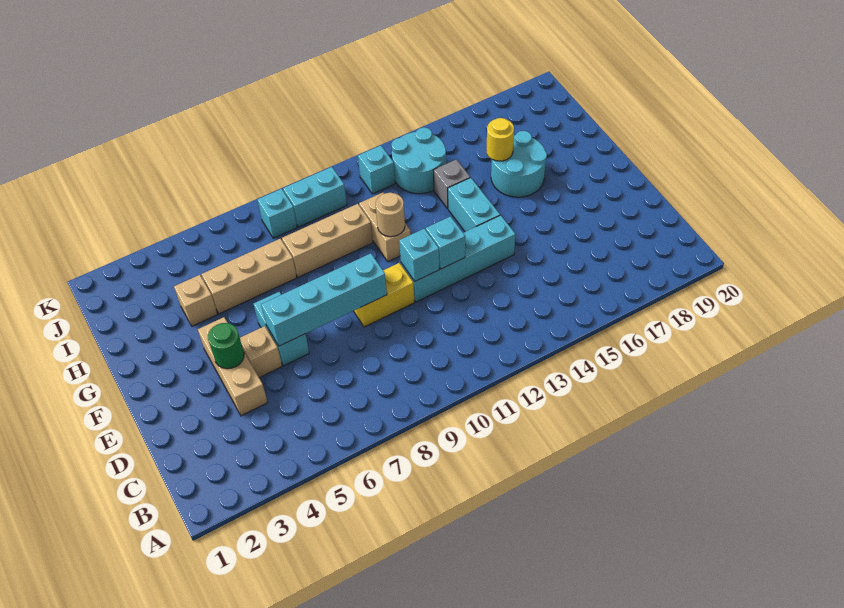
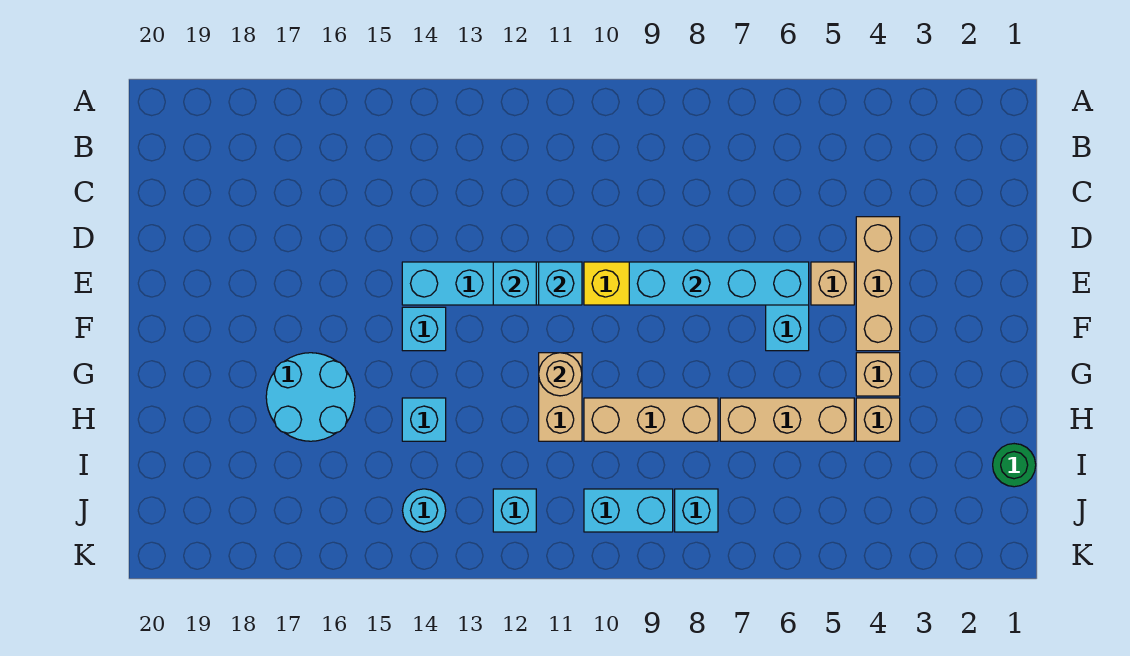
green 1x1 round brick [208,323,244,369] -> green 1x1 round brick moved to [993,444,1036,487]
cyan 1x2 brick [448,178,500,232] -> cyan 1x1 brick [402,307,446,351]
none -> tan 1x1 brick [856,353,900,396]
grey 1x1 brick [434,159,470,208] -> cyan 1x1 brick [402,398,446,441]
yellow 1x1 round brick [486,118,514,161] -> none
cyan 2x2 round brick [391,127,446,194] -> cyan 1x1 round brick [403,489,446,532]

